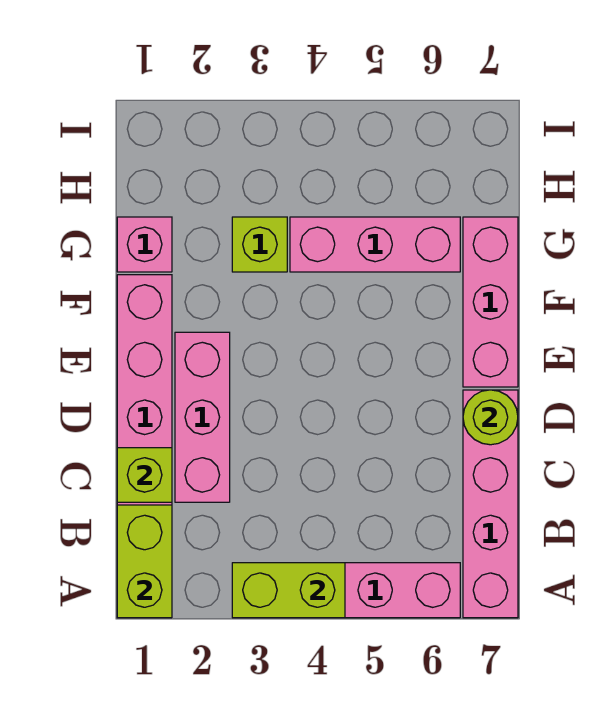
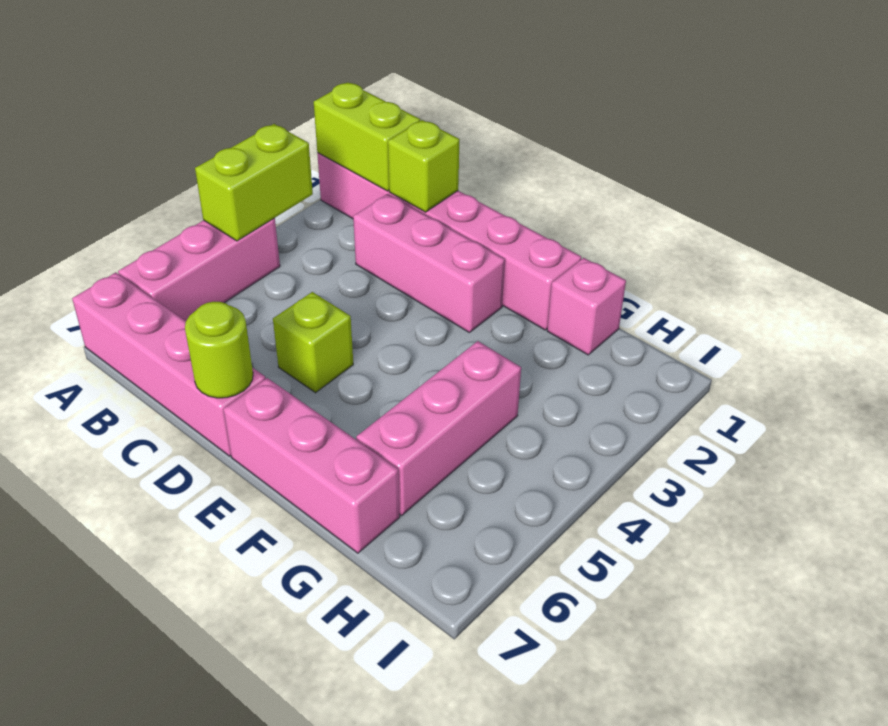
lime 1x1 brick [232,217,287,272] -> lime 1x1 brick moved to [273,292,353,393]

